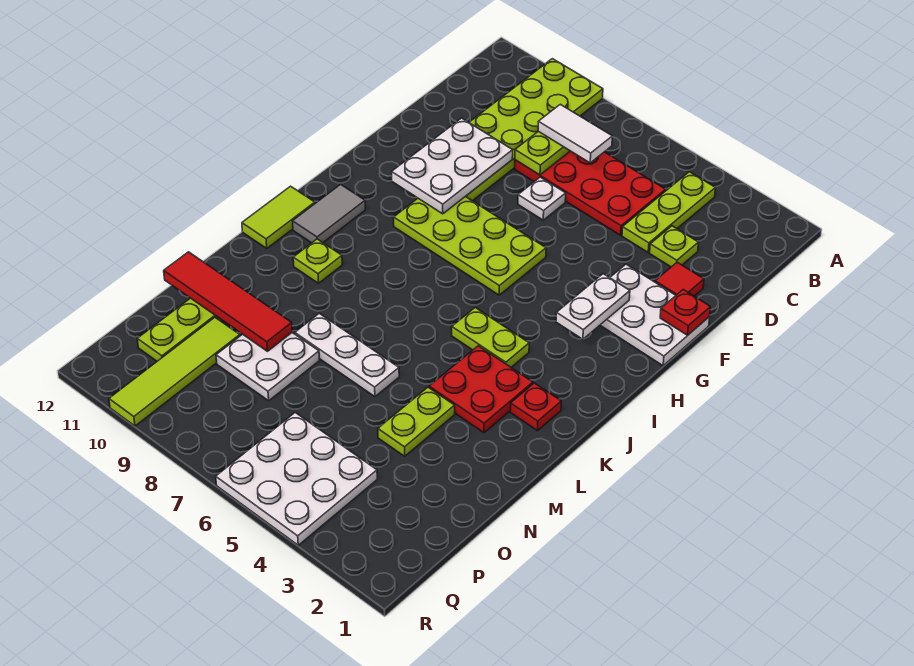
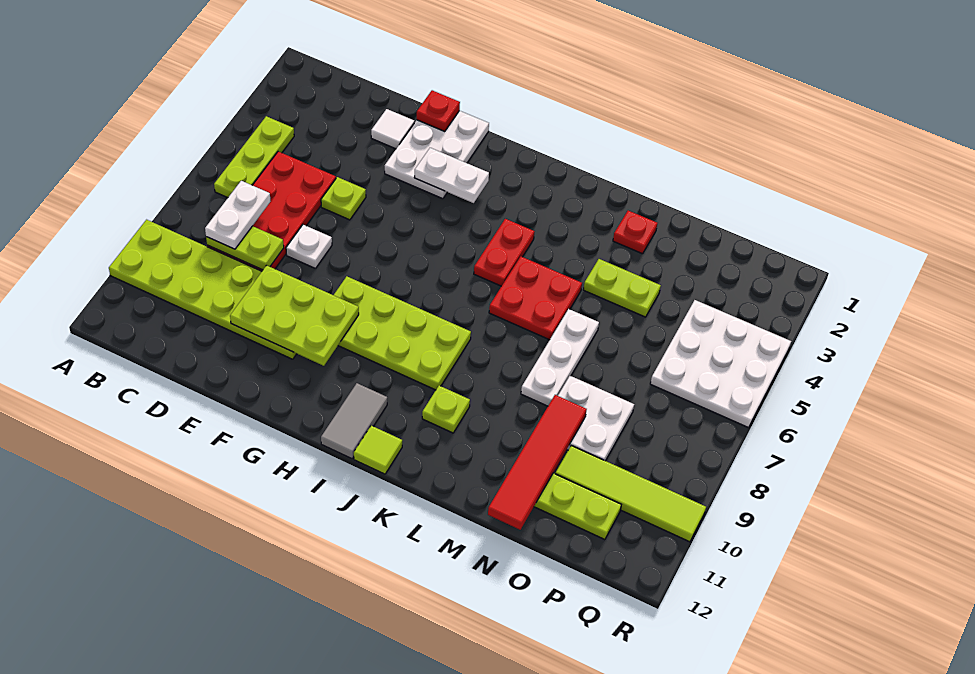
lime 1x3 plate [622,172,715,252] -> lime 1x3 plate turned to [214,116,294,198]
white 1x2 tile [538,104,612,163] -> white 1x2 plate [205,181,271,249]
lime 1x1 plate [650,226,699,267] -> lime 1x1 plate moved to [321,177,366,220]
red 1x1 tile [655,262,704,296] -> white 1x1 tile [371,109,414,149]
white 2x3 plate [392,118,513,214] -> lime 2x3 plate [230,265,359,366]
lime 2x4 plate [394,197,546,295] -> lime 2x4 plate turned to [334,276,471,390]
grey 1x2 tile [293,184,365,243] -> grey 1x2 tile turned to [321,383,387,459]
lime 1x2 plate [452,307,529,367] -> red 1x2 plate [474,219,534,286]
lime 1x2 tile [242,186,315,248] -> lime 1x1 tile [354,426,402,474]
red 1x1 plate [510,383,561,431] -> red 1x1 plate moved to [613,211,657,254]
red 2x2 plate [429,346,533,433] -> red 2x2 plate moved to [489,257,582,340]

